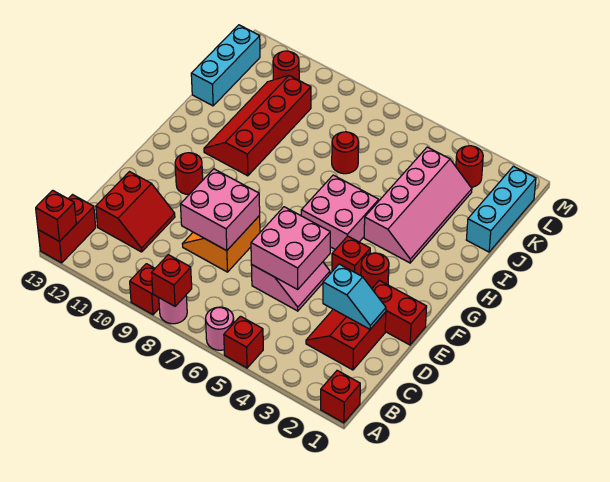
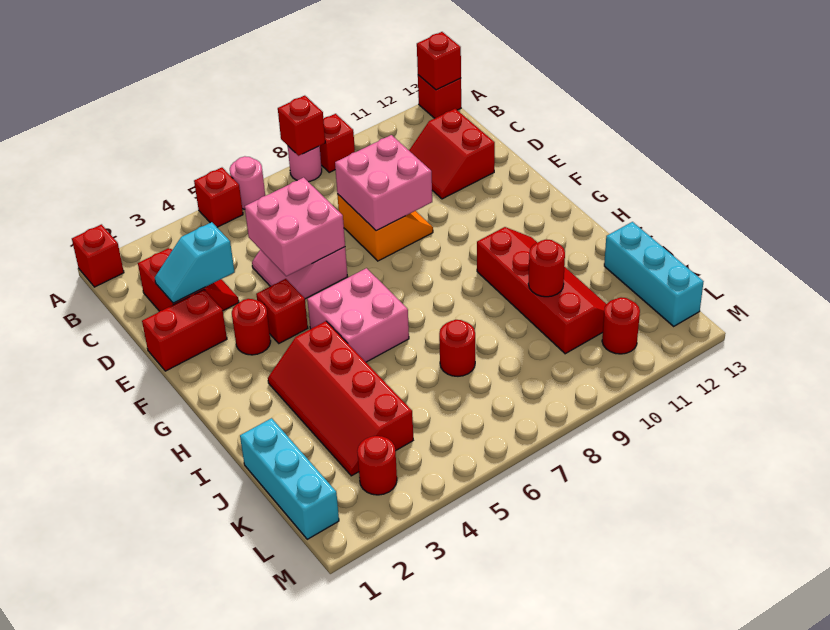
red 1x2 brick [38,195,96,263] -> red 1x1 brick [418,75,461,118]
red 1x1 round brick [175,153,203,195] -> red 1x1 round brick moved to [528,240,565,297]
pink 2x4 slope [364,147,472,263] -> red 2x4 slope [268,321,413,476]

